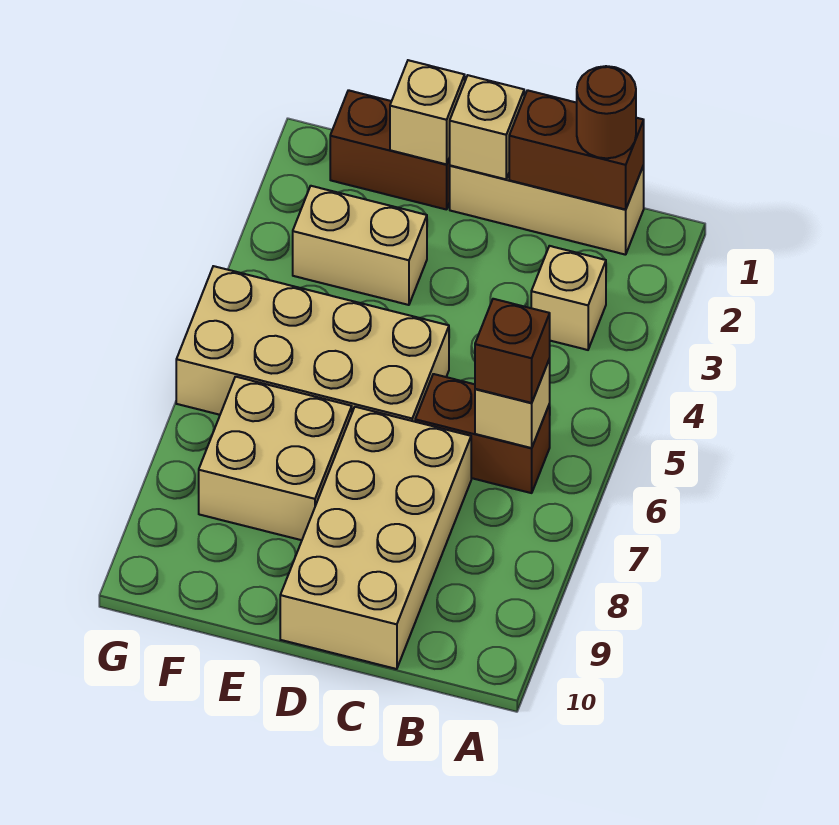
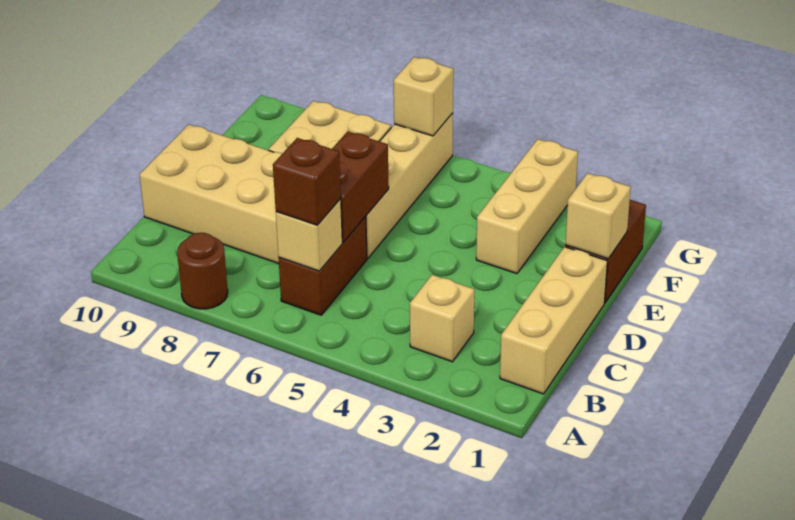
brown 1x2 brick [509,90,644,209] -> brown 1x2 brick moved to [332,131,389,242]
brown 1x1 round brick [577,66,636,158] -> brown 1x1 round brick moved to [177,233,228,309]
tan 1x1 brick [450,75,524,179] -> tan 1x1 brick moved to [394,57,453,136]
tan 2x4 brick [176,266,449,422] -> tan 1x4 brick [366,113,453,258]
tan 1x2 brick [293,186,427,305] -> tan 1x3 brick [476,139,578,274]

